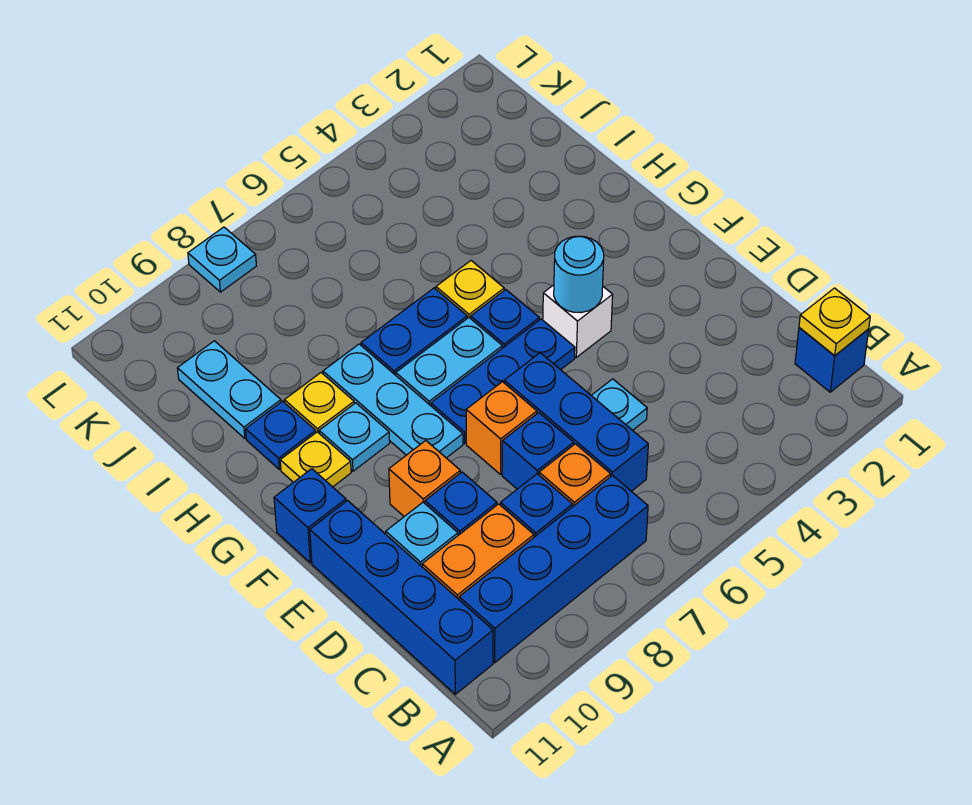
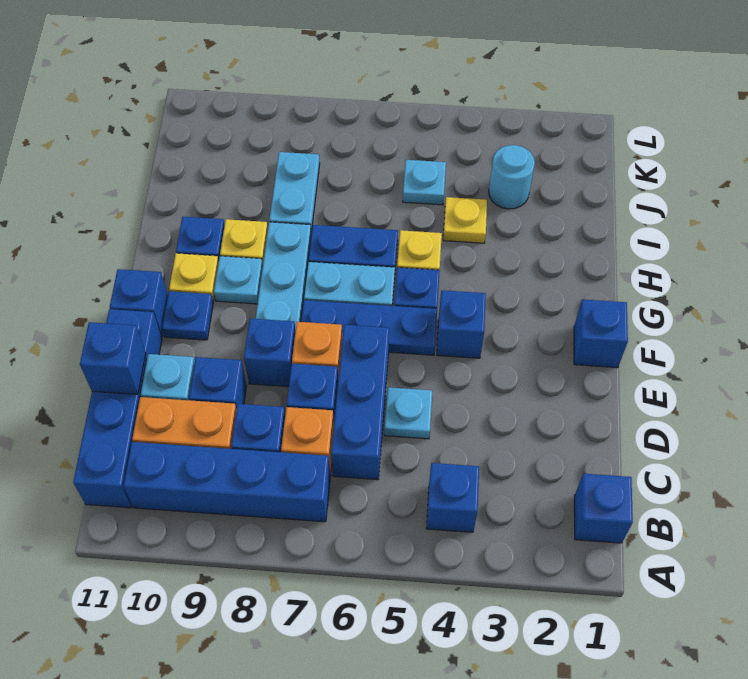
yellow 1x1 plate [799,288,870,355] -> yellow 1x1 plate moved to [443,197,487,243]
none -> blue 1x1 brick [426,463,479,532]
none -> blue 1x1 brick [80,322,146,394]
none -> blue 1x1 brick [244,319,296,387]
orange 1x1 brick [389,441,460,517] -> none
none -> blue 1x1 brick [574,299,628,368]
white 1x1 brick [543,285,613,357] -> blue 1x1 brick [437,290,486,358]
cyan 1x1 round brick [554,236,604,313] -> cyan 1x1 round brick moved to [489,145,535,209]
none -> blue 1x1 plate [162,291,213,340]
cyan 1x2 plate [177,341,281,439] -> cyan 1x2 plate moved to [269,152,320,232]
cyan 1x1 plate [188,227,256,292] -> cyan 1x1 plate moved to [403,160,446,205]

